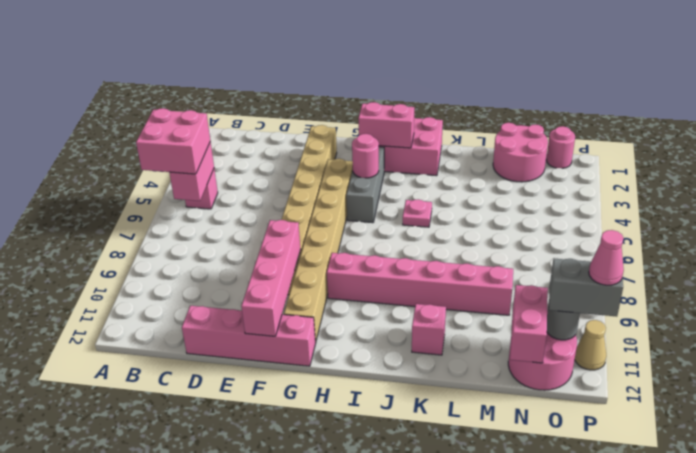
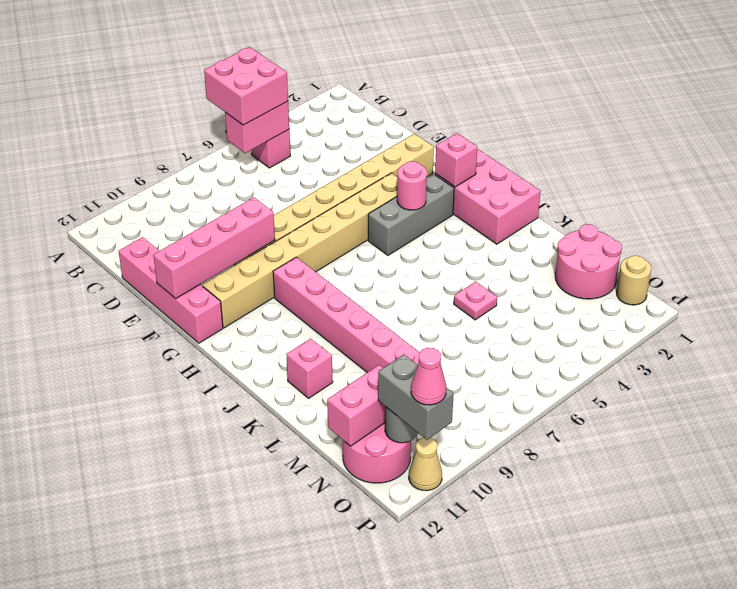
pink 1x2 brick [358,102,414,148] -> pink 1x1 brick [435,133,477,187]
pink 1x1 plate [403,199,432,227] -> pink 1x1 plate moved to [454,281,497,320]
pink 1x1 round brick [546,126,575,168] -> tan 1x1 round brick [617,256,651,305]

